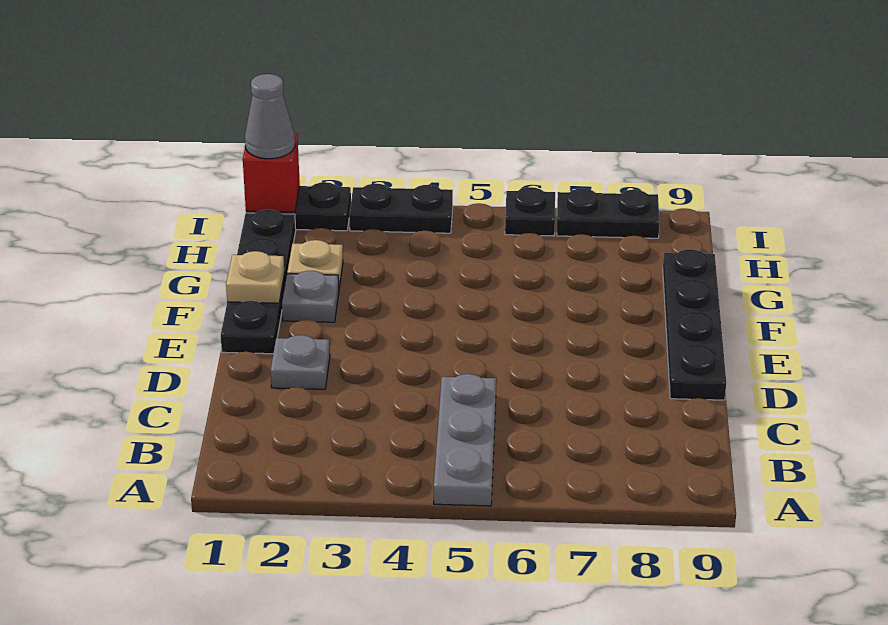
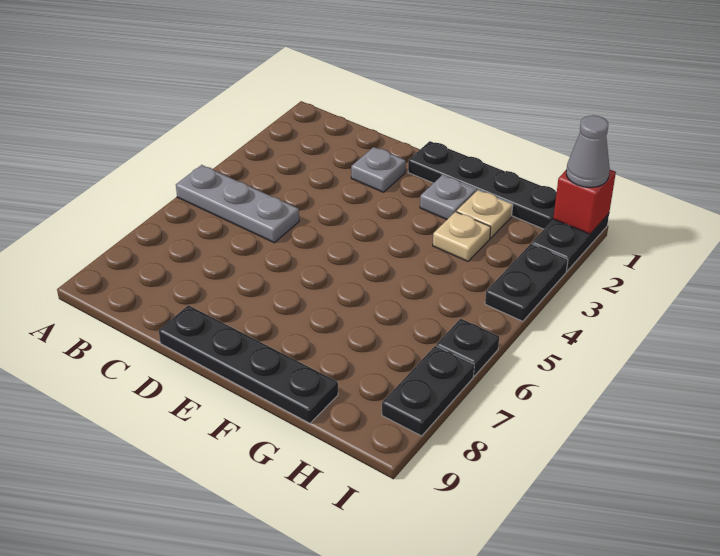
tan 1x1 plate [226,251,284,303] -> tan 1x1 plate moved to [433,212,491,261]

